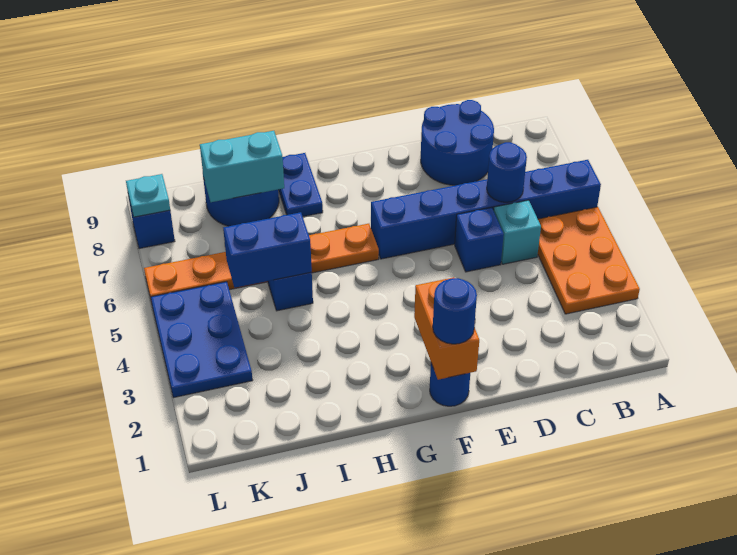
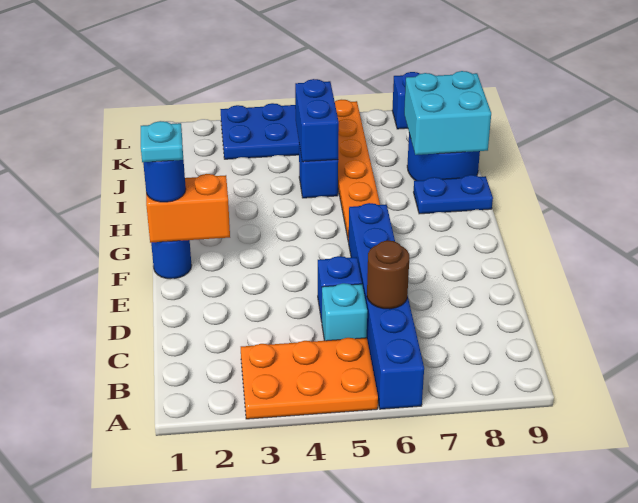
blue 1x1 round brick [487,142,527,202] -> brown 1x1 round brick [367,240,409,309]
blue 2x2 round brick [421,100,494,185] -> none
cyan 1x2 brick [200,131,284,202] -> cyan 2x2 brick [404,71,491,155]
cyan 1x1 plate [126,174,170,217] -> cyan 1x1 plate moved to [141,121,183,162]

